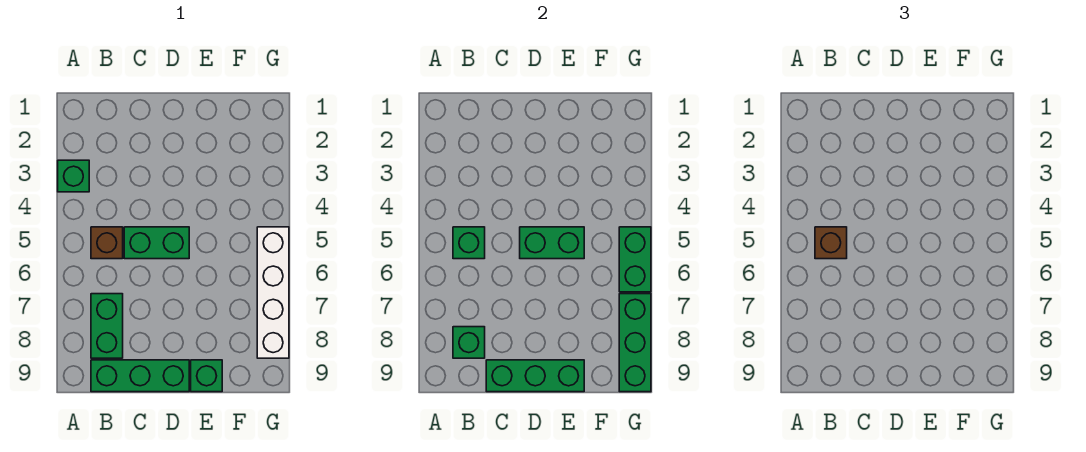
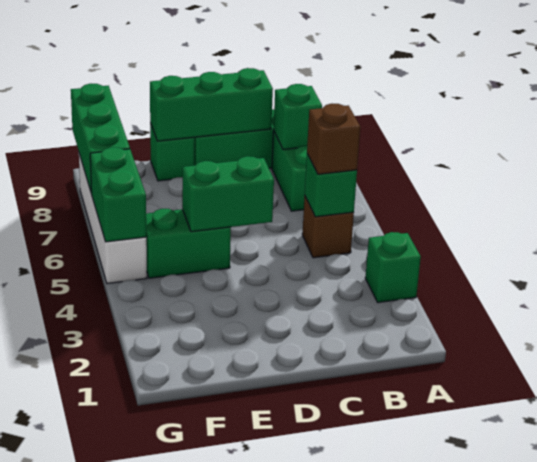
green 1x2 brick [124,227,189,259] -> green 1x2 brick moved to [146,209,231,278]

